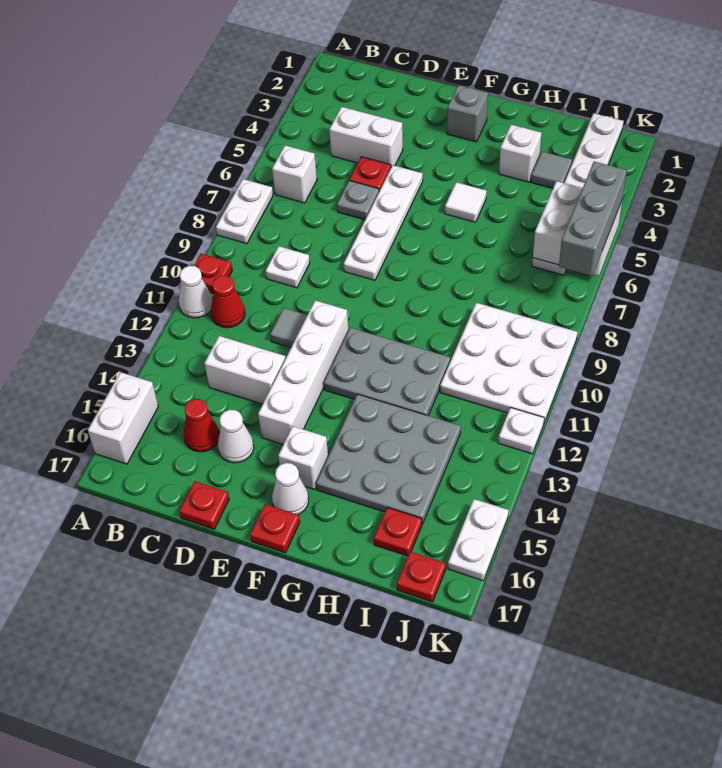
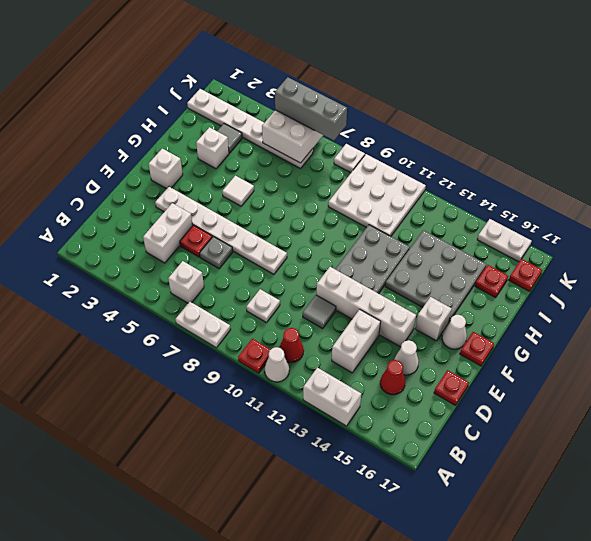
white 1x2 brick [88,372,158,464] -> white 1x2 brick moved to [303,368,361,426]
white 1x4 plate [344,165,423,280] -> white 1x6 plate [155,187,287,274]
grey 1x1 brick [447,85,488,142] -> white 1x1 brick [149,149,183,189]
white 1x1 plate [498,408,544,454] -> white 1x1 plate moved to [334,144,365,173]

